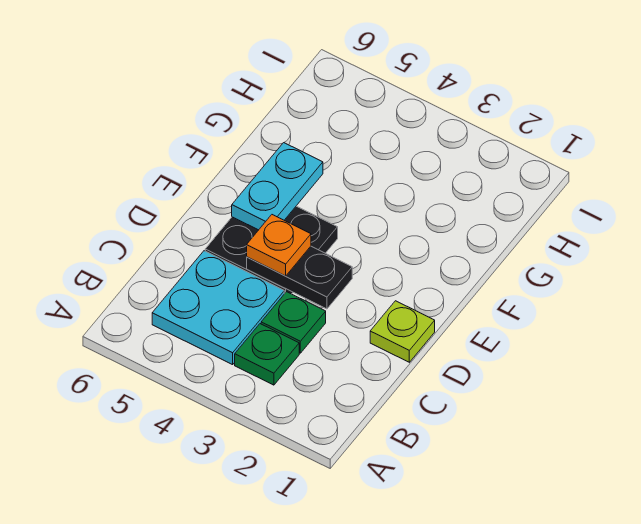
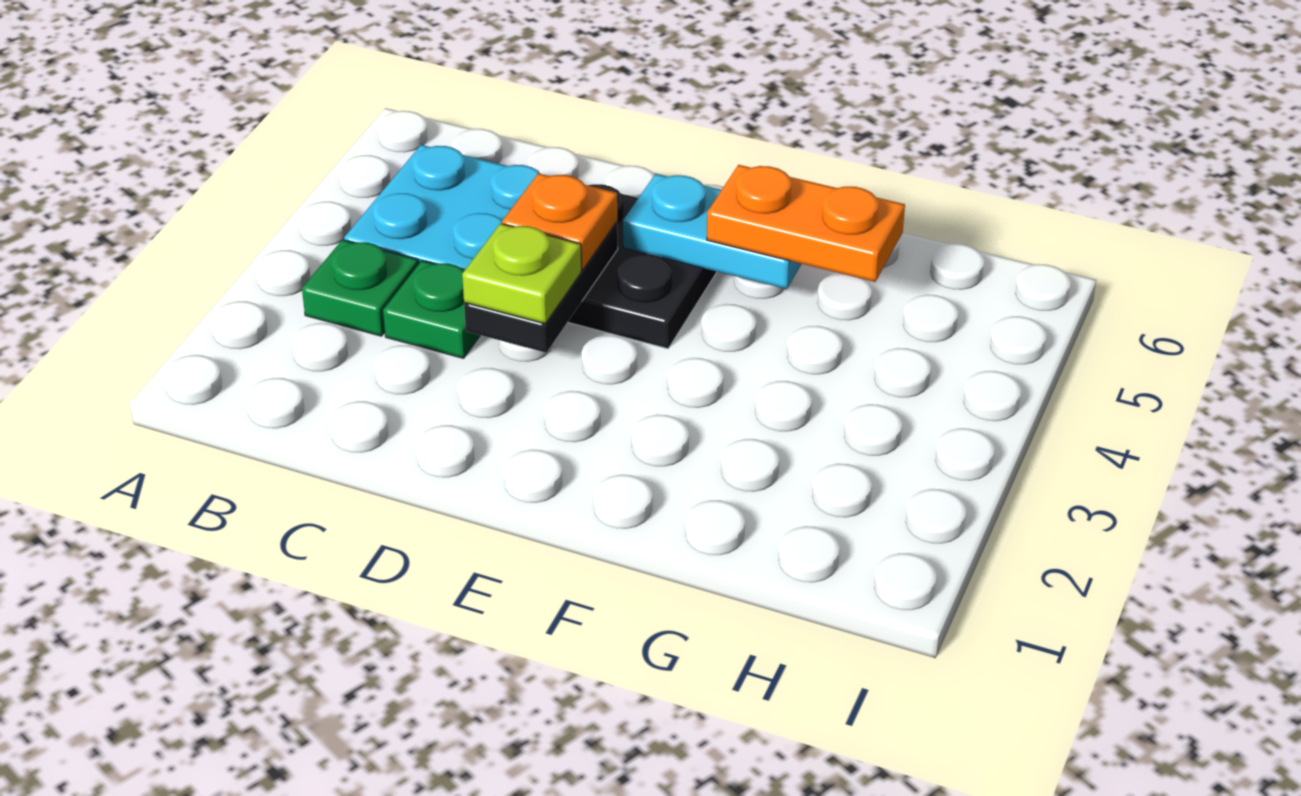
lime 1x1 plate [370,301,435,362] -> lime 1x1 plate moved to [462,224,581,324]
none -> orange 1x2 plate [707,165,905,282]

